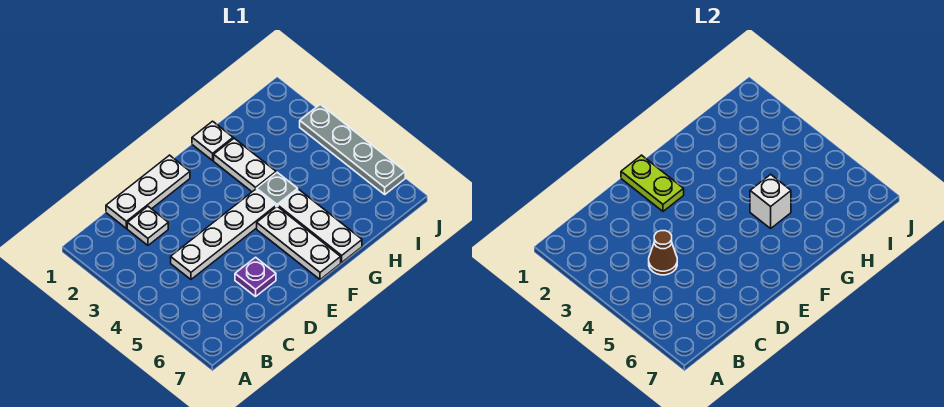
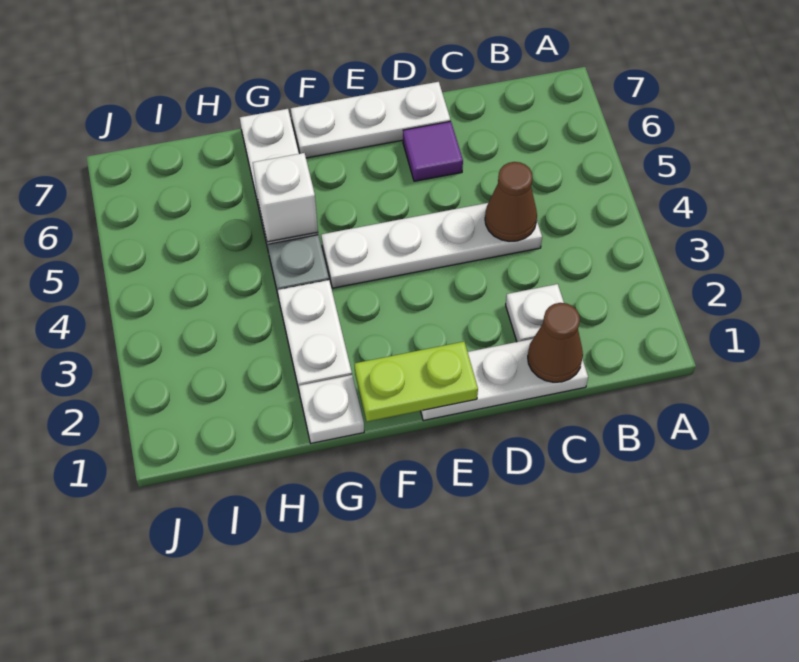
none -> brown 1x1 cone [528,303,583,382]
purple 1x1 plate [235,257,276,297] -> purple 1x1 tile [403,121,463,181]
lime 1x2 plate [621,155,684,211] -> lime 1x2 plate turned to [355,342,478,422]
white 1x3 plate [257,206,341,280] -> white 1x3 plate turned to [291,82,450,158]
grey 1x4 plate [300,104,405,194] -> none

